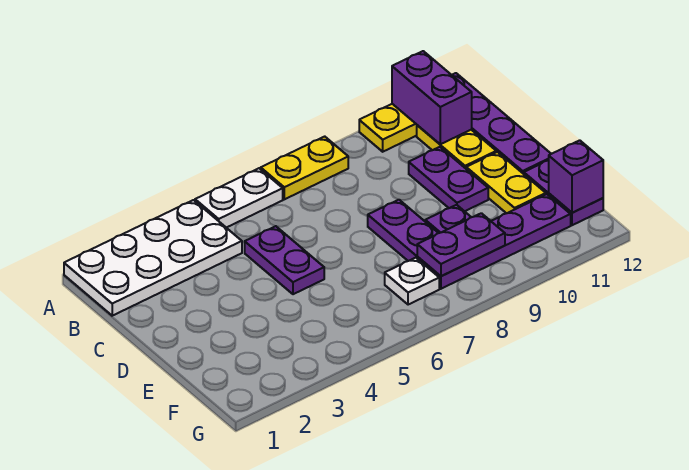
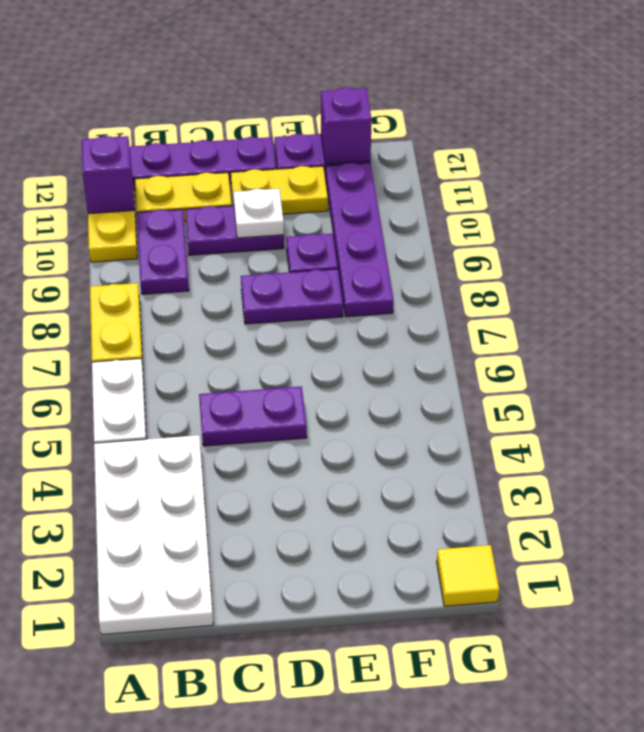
purple 1x2 brick [392,51,472,144] -> purple 1x1 brick [82,136,134,214]
white 1x1 plate [385,258,439,305] -> white 1x1 plate moved to [233,189,284,238]
purple 1x2 plate [417,213,505,276] -> purple 1x2 plate moved to [137,209,189,294]
none -> yellow 1x1 tile [437,545,499,606]

